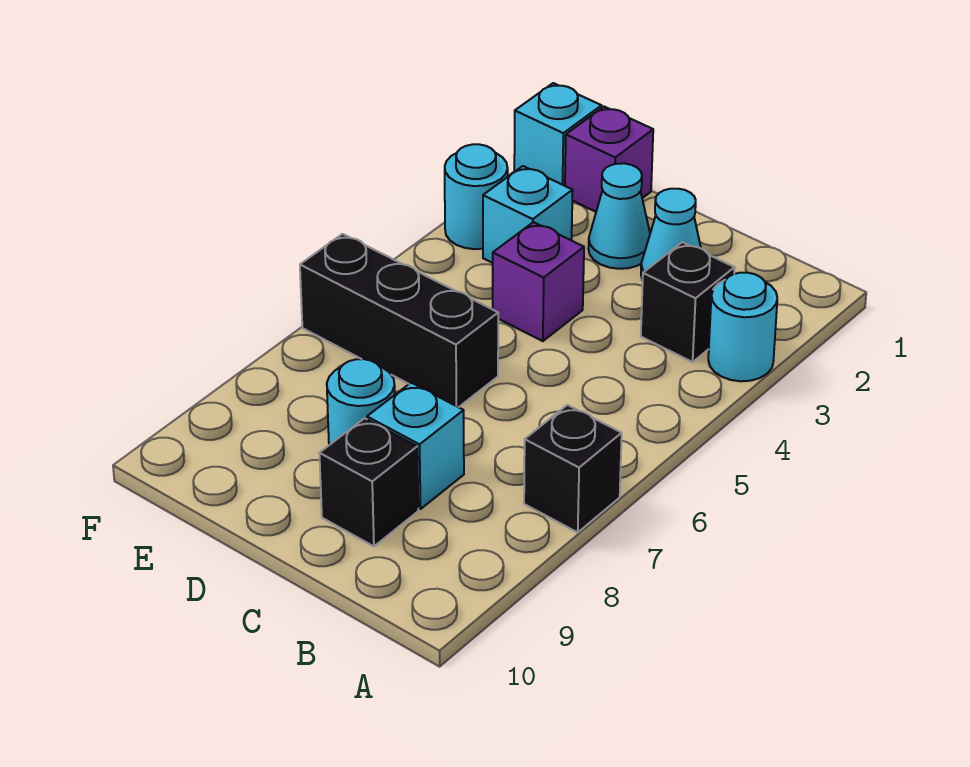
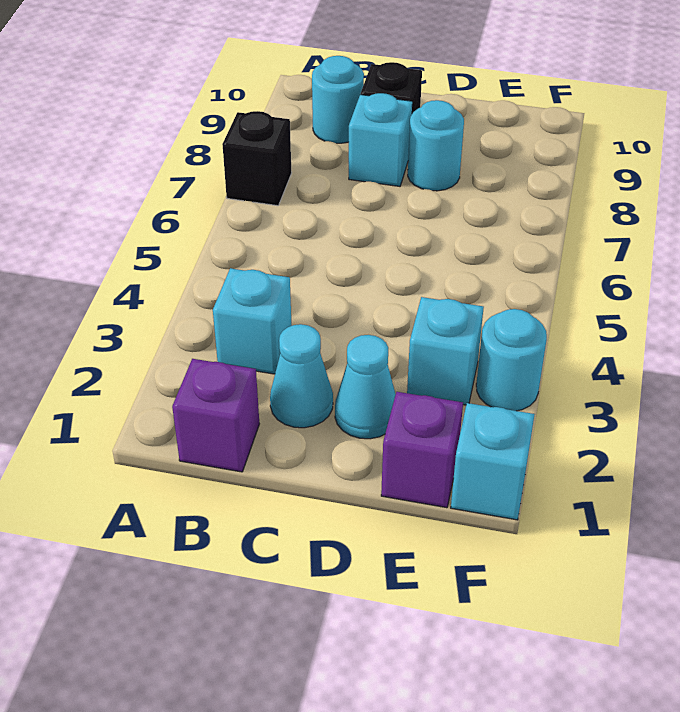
cyan 1x1 round brick [708,273,777,381] -> cyan 1x1 round brick moved to [312,56,364,143]
black 1x1 brick [641,242,735,362] -> cyan 1x1 brick [213,268,292,374]
purple 1x1 brick [493,222,584,341] -> purple 1x1 brick moved to [172,359,259,472]
black 1x3 brick [300,234,498,407] -> none

